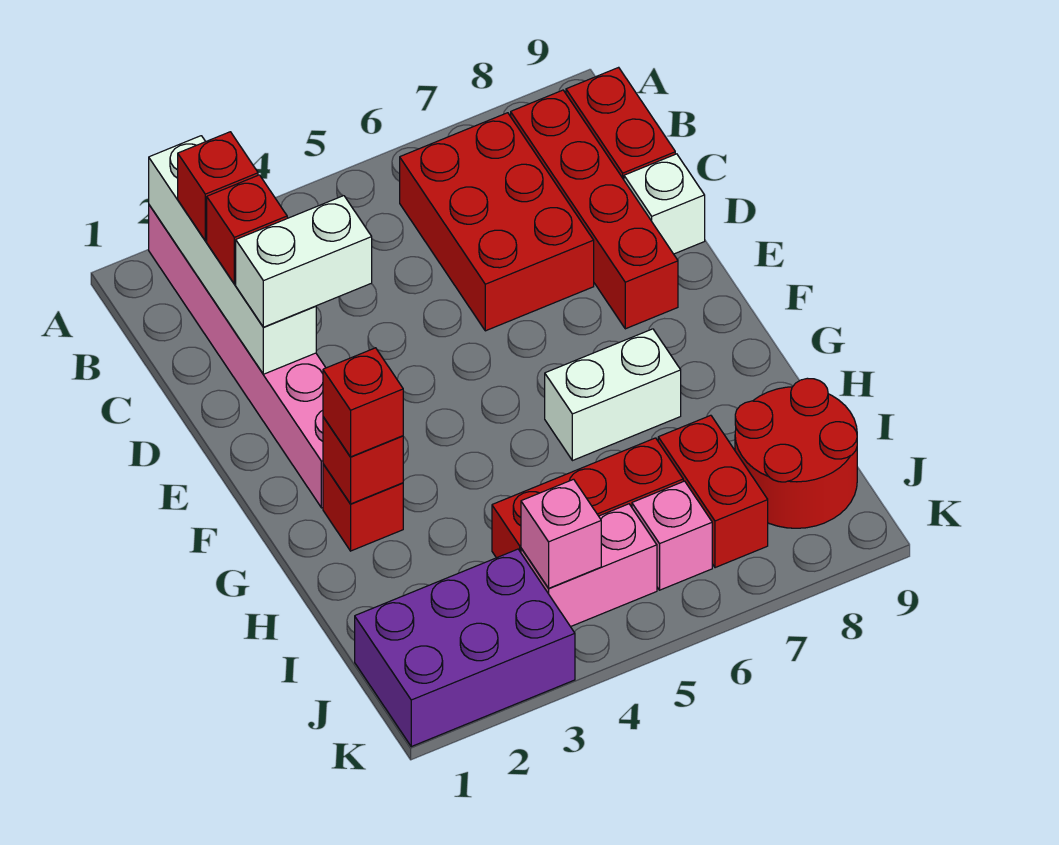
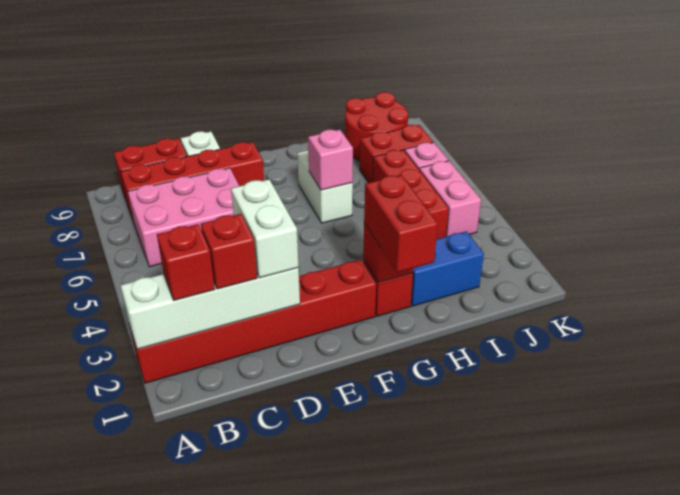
pink 1x6 brick [149,205,326,508] -> red 1x6 brick [130,259,376,383]
red 2x3 brick [400,113,594,331] -> pink 2x3 brick [128,168,239,267]
red 1x1 brick [323,348,403,457] -> red 1x2 brick [364,175,438,273]
none -> blue 1x2 brick [411,231,484,306]
purple 2x3 brick [355,549,575,747] -> none
pink 1x1 brick [521,479,601,588] -> pink 1x1 brick moved to [308,130,353,190]

